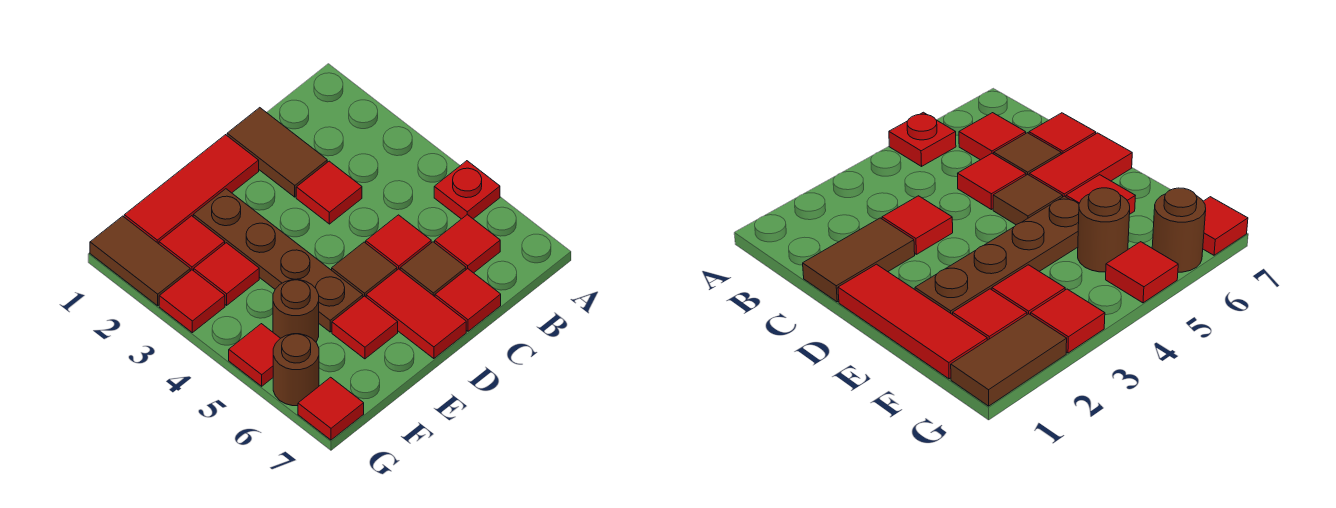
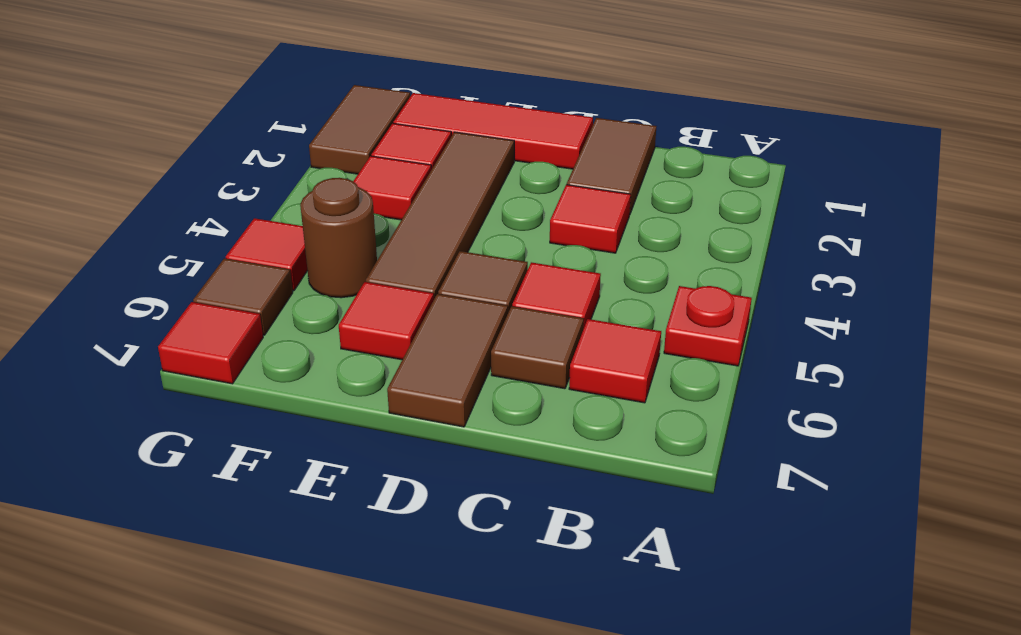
red 1x1 tile [435,269,501,331] -> none
red 1x2 tile [366,269,466,359] -> brown 1x2 tile [387,294,508,427]
brown 1x4 plate [193,189,363,332] -> brown 1x4 tile [366,132,514,299]
red 1x1 tile [159,270,225,333] -> none
brown 1x1 round brick [273,334,319,406] -> brown 1x1 tile [193,258,293,335]

